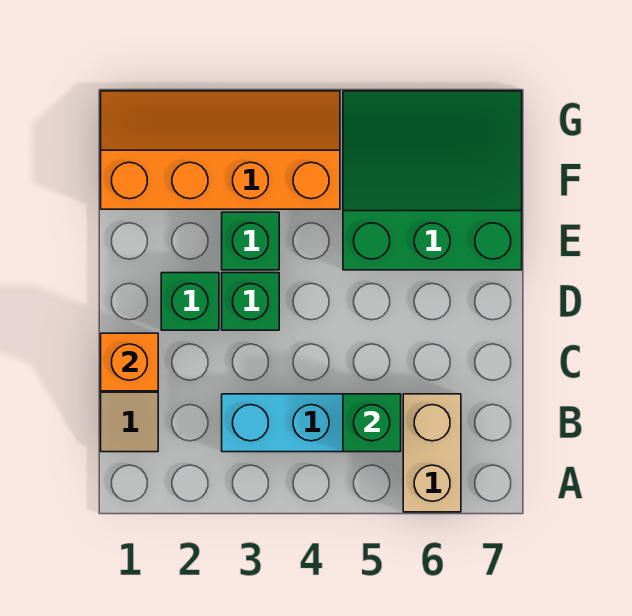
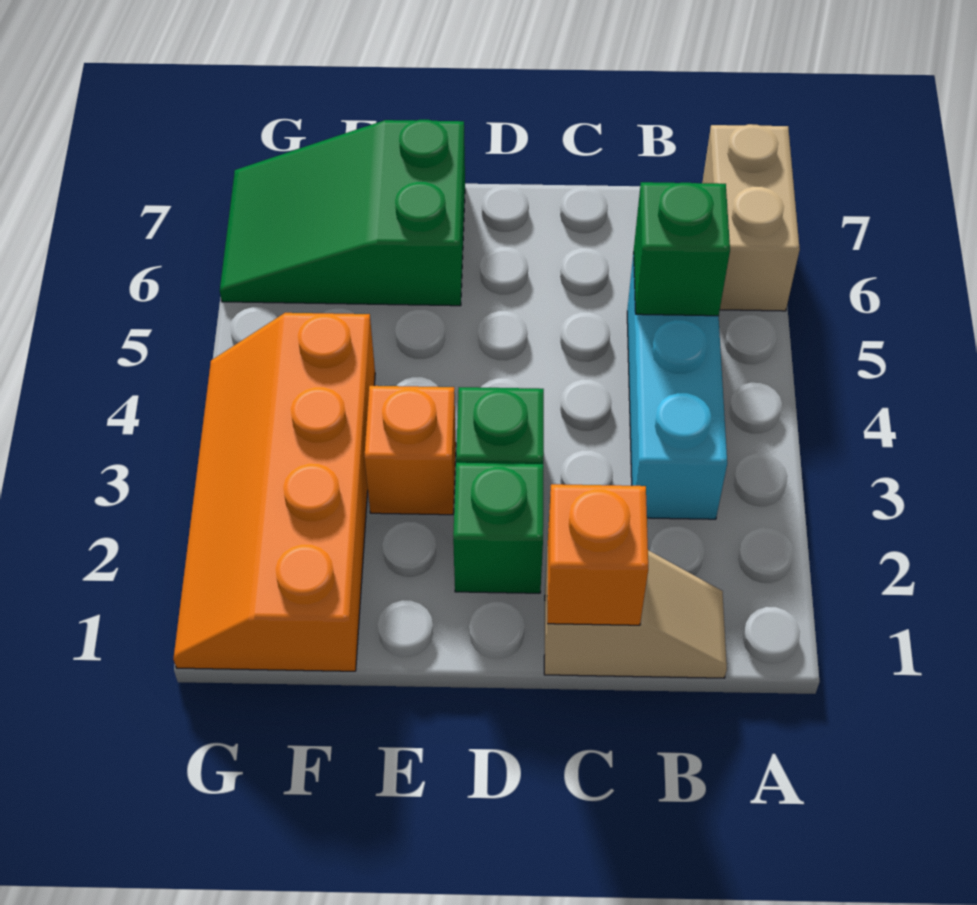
tan 1x2 brick [403,394,461,512] -> tan 1x2 brick turned to [703,124,800,311]
green 1x1 brick [222,212,279,270] -> orange 1x1 brick [364,386,456,515]
green 3x3 slope [343,91,522,270] -> green 2x3 slope [220,120,465,306]

